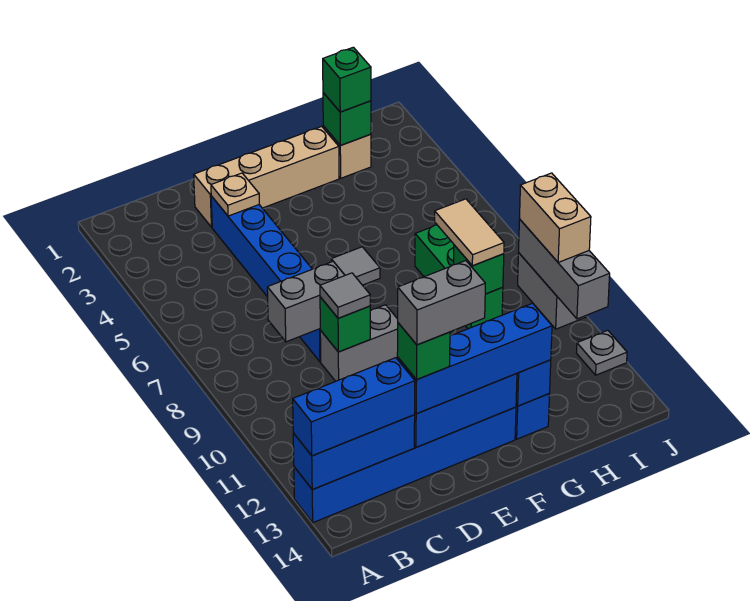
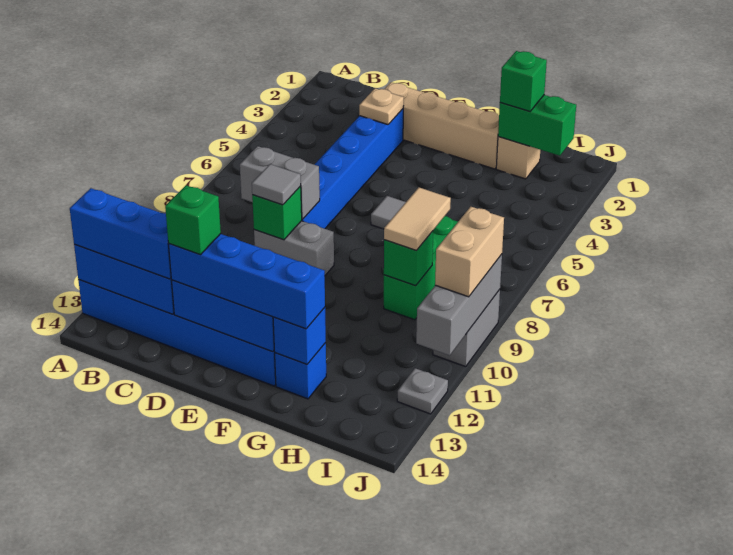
grey 1x2 brick [398,261,485,345] -> none
green 1x1 brick [323,93,371,145] -> green 1x2 brick [498,95,576,156]

